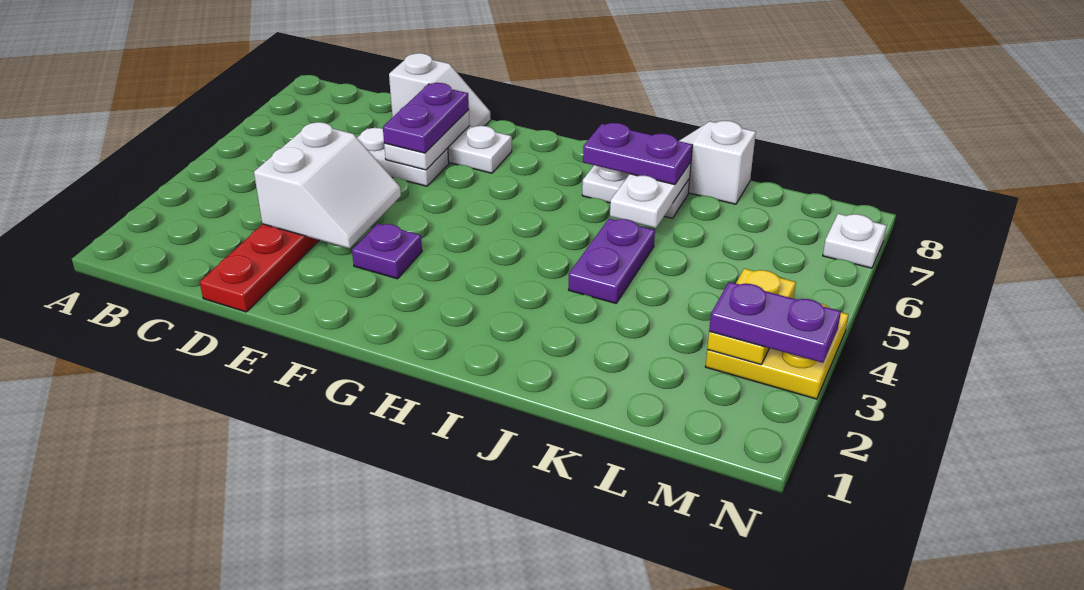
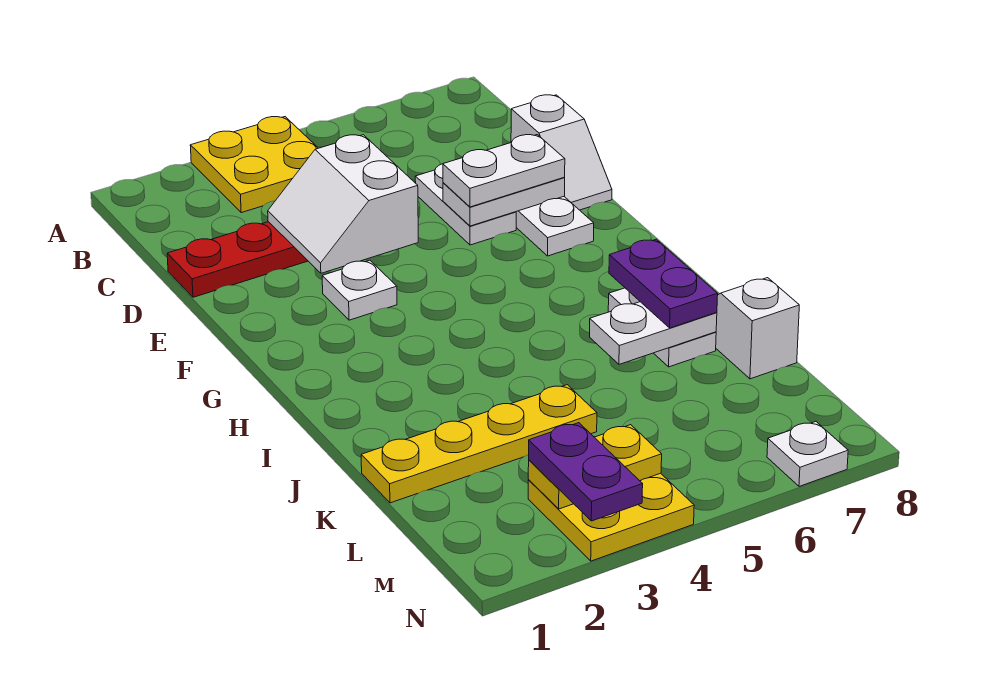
none -> yellow 2x2 plate [190,117,318,213]
white 2x2 slope [254,122,401,248] -> white 2x2 slope turned to [268,135,418,273]
purple 1x2 plate [383,83,469,153] -> white 1x2 plate [443,135,565,207]
purple 1x1 plate [352,223,422,279] -> white 1x1 plate [322,260,397,320]
purple 1x2 plate [569,219,655,303] -> none
none -> yellow 1x4 plate [361,385,597,503]

